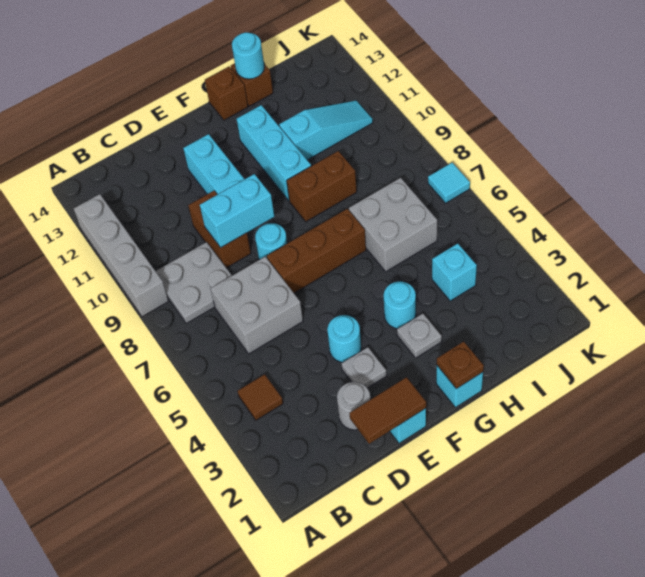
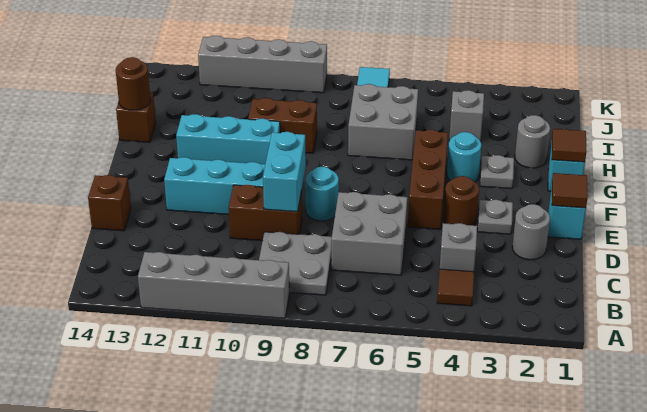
none -> grey 1x1 brick [440,223,477,272]
brown 1x2 tile [349,377,426,444] -> brown 1x1 tile [552,173,588,208]
cyan 1x1 round brick [327,315,361,362] -> brown 1x1 round brick [443,176,479,226]
brown 1x3 brick [267,209,366,293] -> brown 1x3 brick moved to [408,130,448,229]
brown 1x1 plate [437,341,484,389] -> brown 1x1 tile [552,129,586,162]
brown 1x2 brick [287,151,357,222] -> brown 1x2 brick turned to [248,98,317,153]
brown 1x1 brick [205,67,248,120] -> brown 1x1 brick moved to [88,175,131,231]
none -> grey 1x1 round brick [515,115,550,168]
cyan 1x3 slope [279,101,373,160] -> none
cyan 1x1 round brick [232,32,264,79] -> brown 1x1 round brick [116,57,150,110]
cyan 1x1 brick [432,243,477,301] -> grey 1x1 brick [449,90,484,141]
none -> grey 1x4 brick [198,35,327,93]

